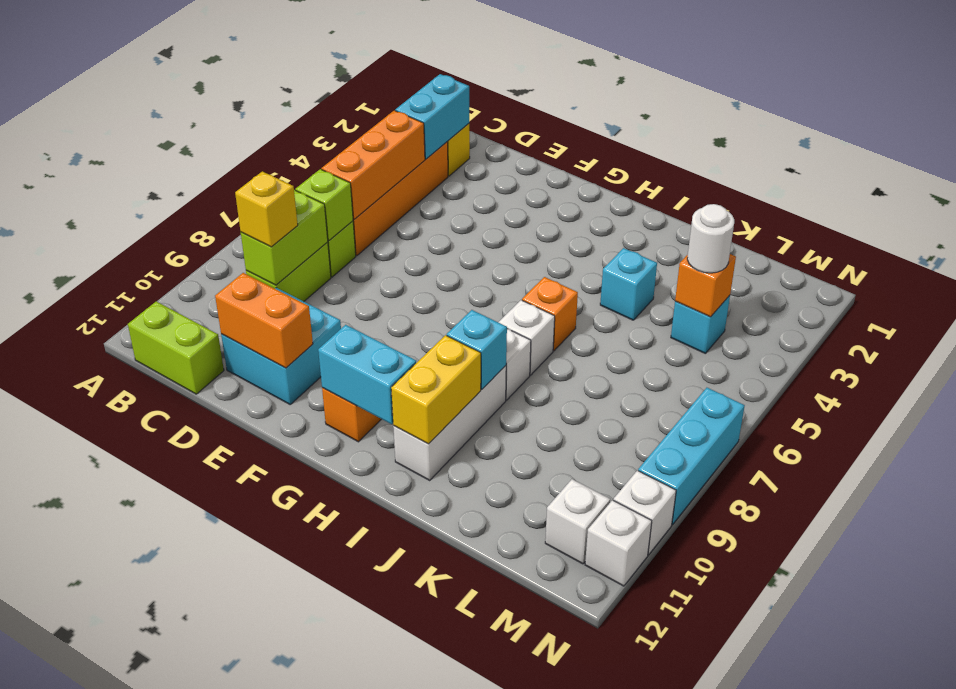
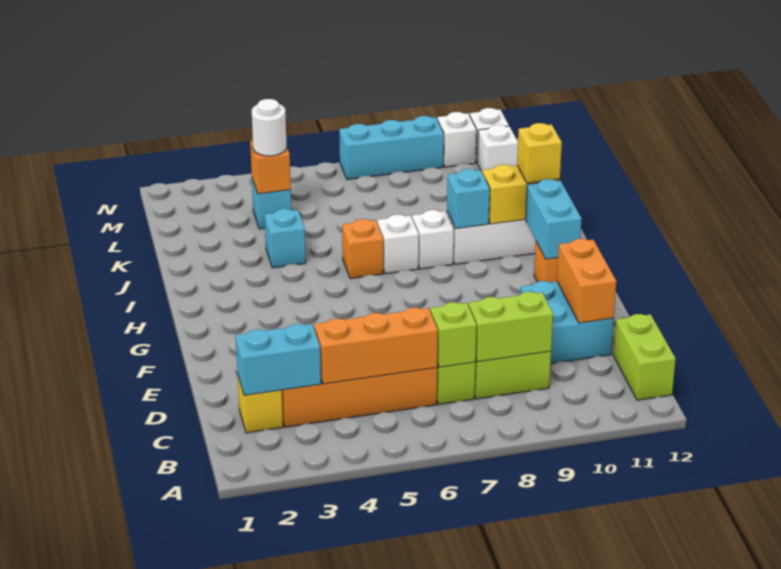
yellow 1x1 brick [235,171,298,247] -> yellow 1x1 brick moved to [517,123,562,183]

